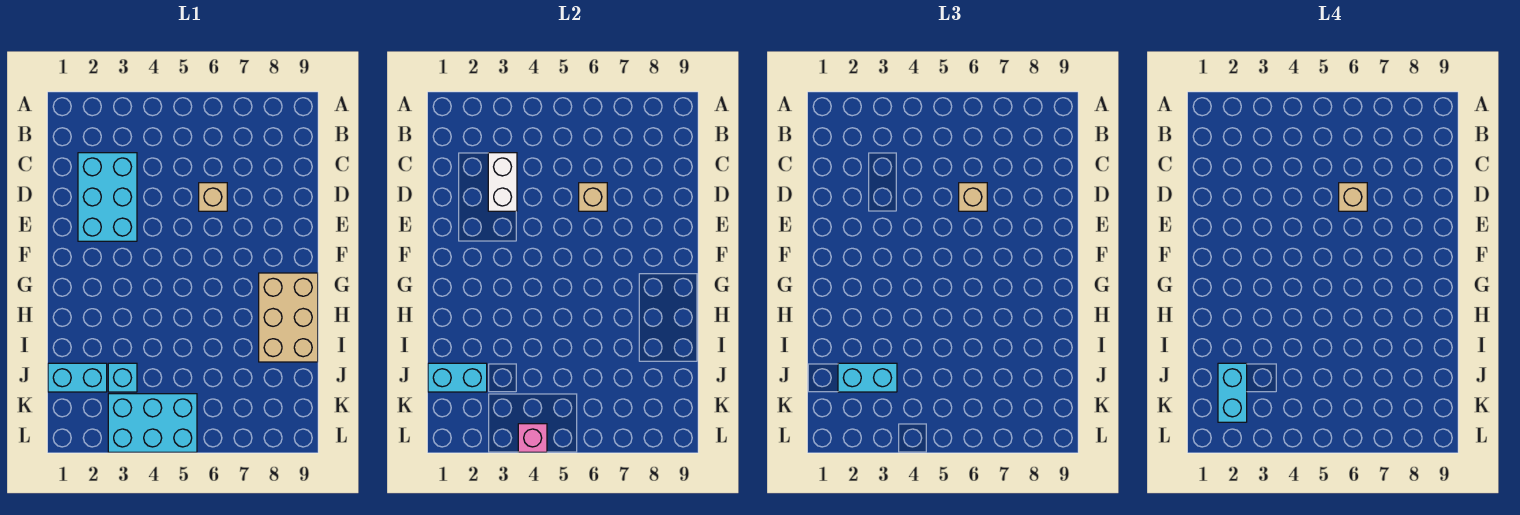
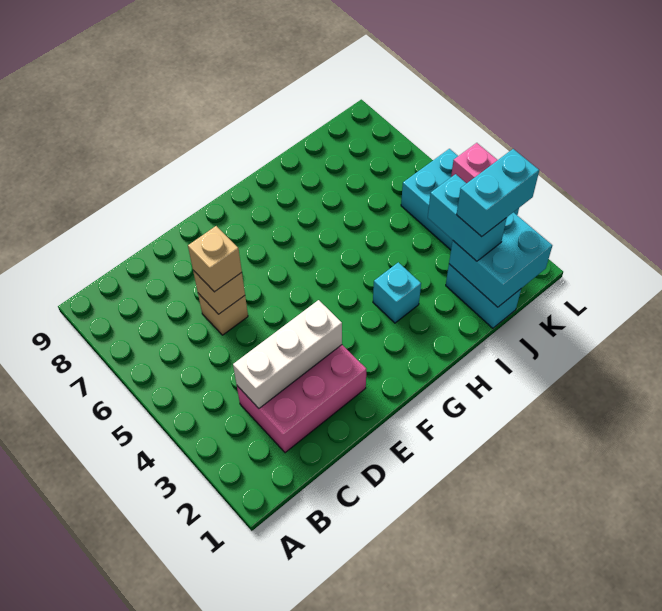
cyan 2x3 brick [78,153,137,241] -> pink 2x3 brick [237,345,367,453]
white 1x2 brick [488,153,517,211] -> white 1x3 brick [233,300,342,408]
tan 1x1 brick [1339,183,1367,211] -> none
tan 2x3 brick [259,273,318,362] -> none
cyan 1x2 brick [428,363,487,392] -> cyan 2x2 brick [449,212,552,307]
cyan 1x1 brick [108,363,137,392] -> cyan 1x1 brick moved to [373,262,421,323]

